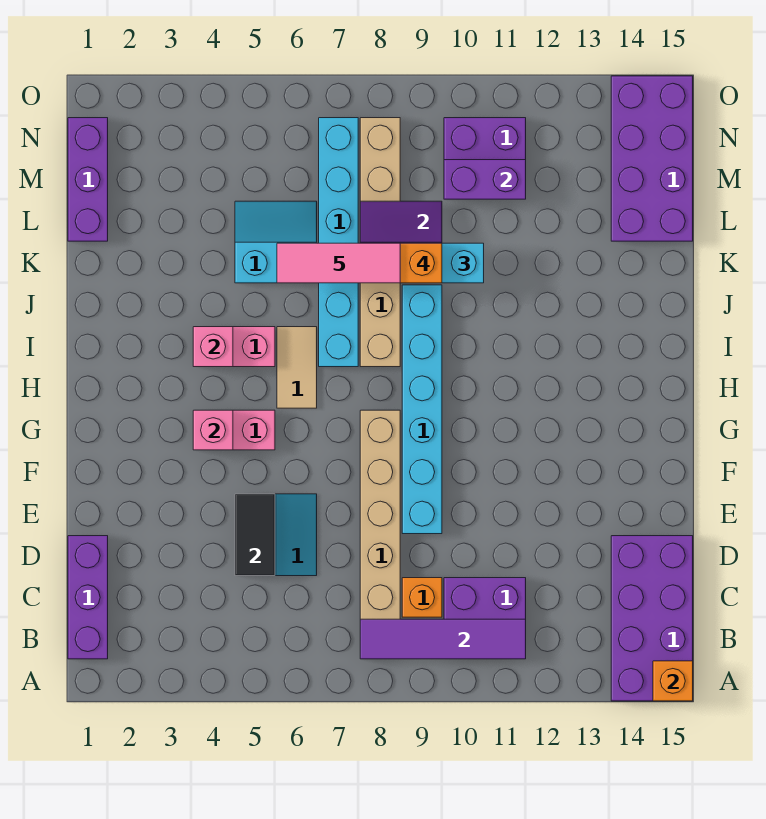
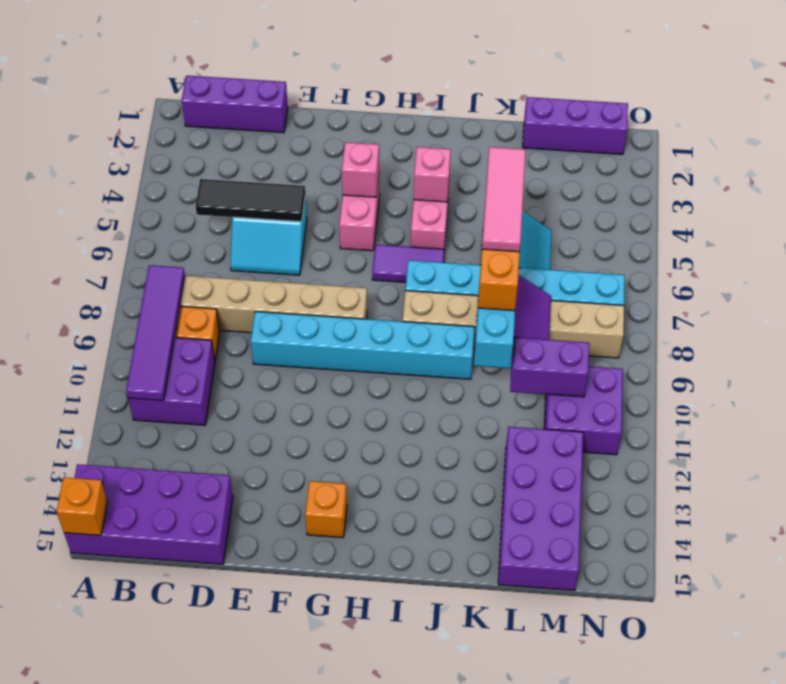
black 1x2 tile [235,494,275,576] -> black 1x3 tile [196,179,305,222]
none -> orange 1x1 brick [305,481,347,538]
tan 1x2 tile [277,327,317,408] -> purple 1x2 tile [372,245,444,282]
purple 2x4 brick [611,76,693,241] -> purple 2x4 brick turned to [498,427,583,591]
purple 1x2 brick [444,160,526,199] -> purple 1x2 brick turned to [510,337,589,397]

